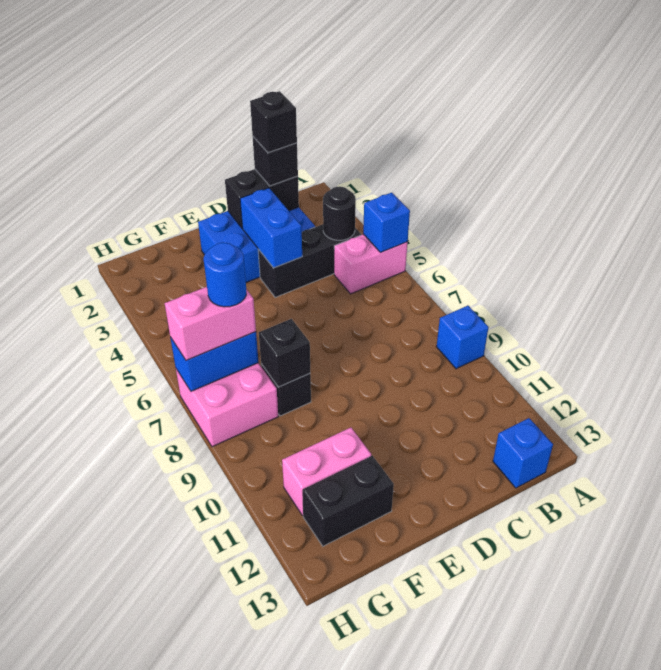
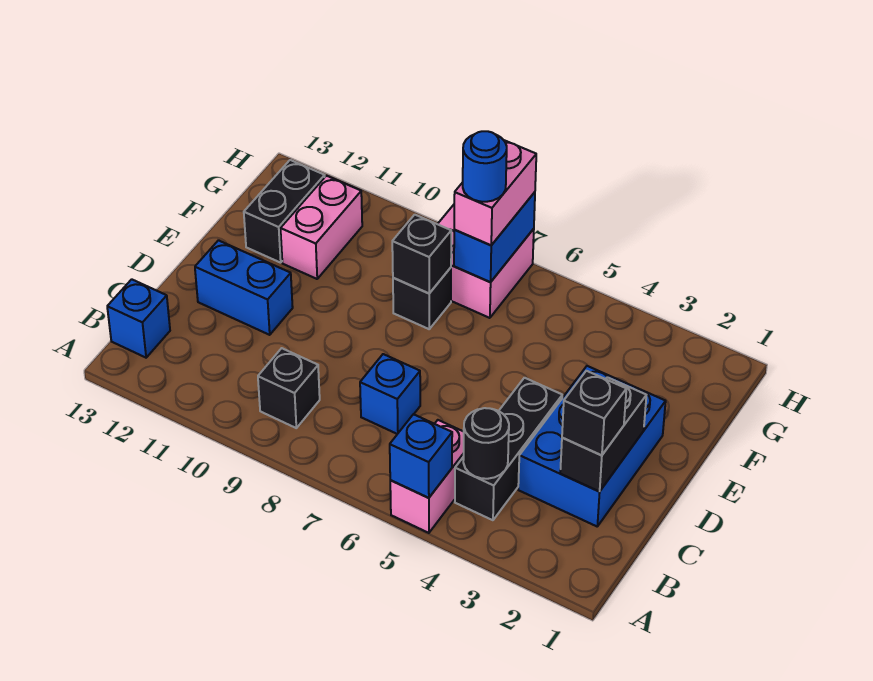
blue 1x1 brick [436,306,489,369] -> blue 1x1 brick moved to [360,354,420,434]
black 1x1 brick [250,91,297,153] -> black 1x1 brick moved to [258,348,320,428]
blue 1x2 brick [240,188,302,268] -> blue 1x2 brick moved to [195,240,293,335]

